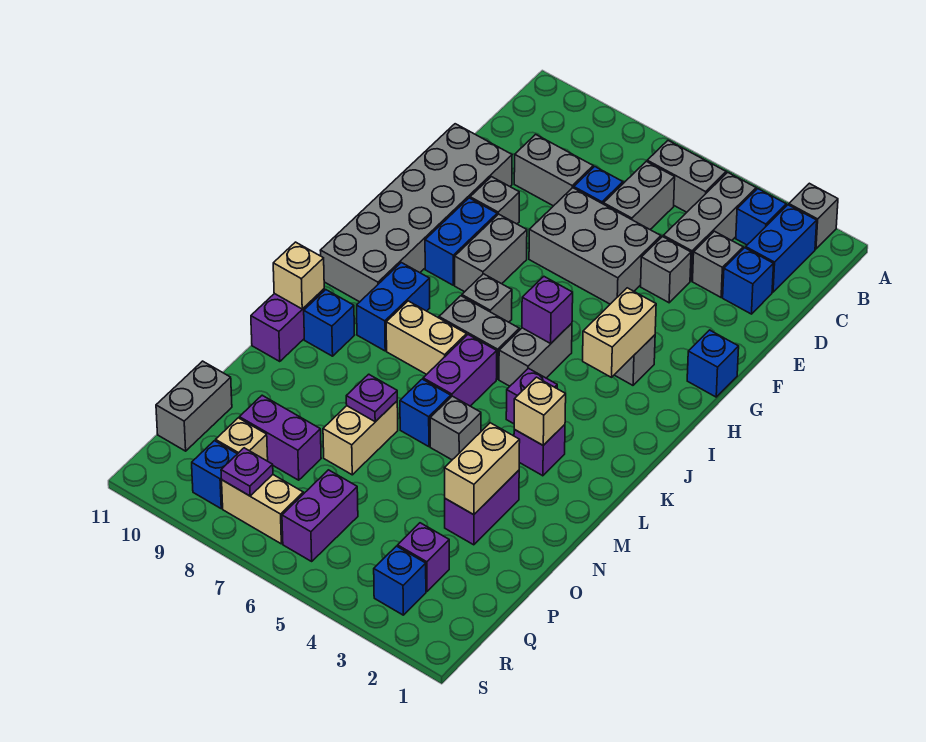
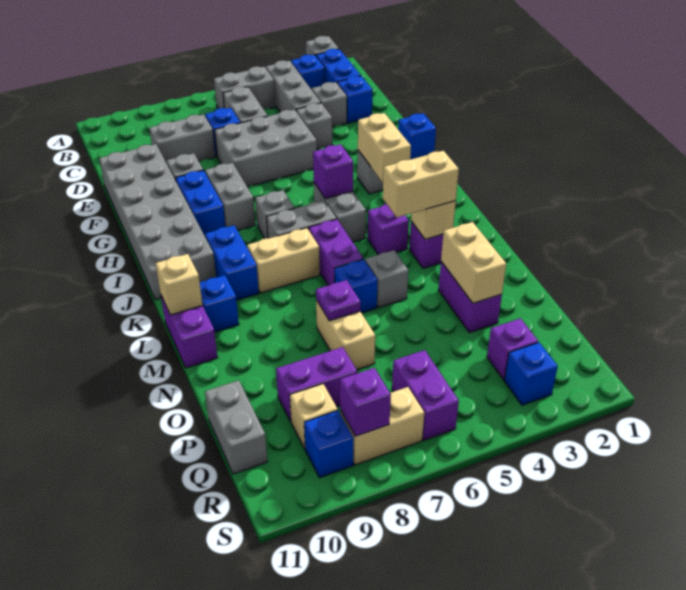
none -> tan 1x2 brick [383,151,459,217]
purple 1x1 plate [221,448,273,496] -> purple 1x1 brick [340,368,391,436]

